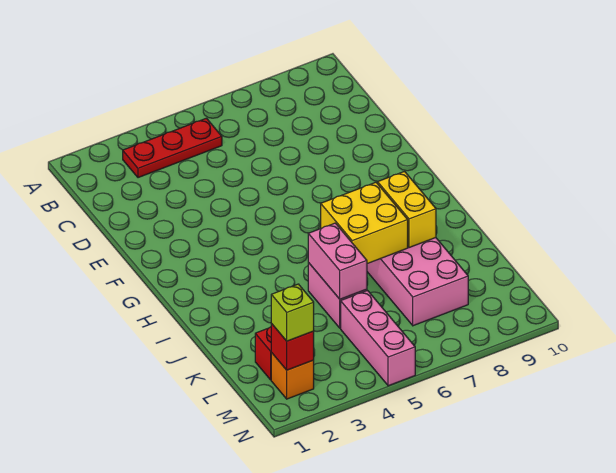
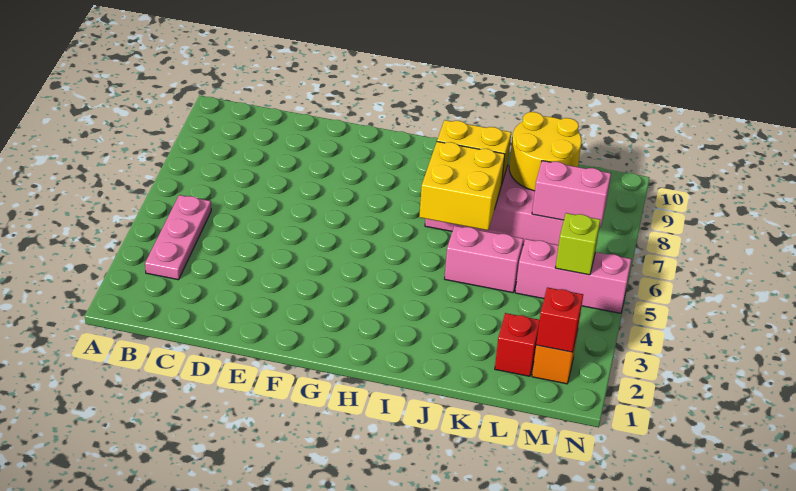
red 1x3 plate [123,118,222,178] -> pink 1x3 plate [145,195,211,280]
pink 1x2 brick [308,223,367,299] -> pink 1x2 brick moved to [532,161,611,227]
none -> yellow 2x2 round brick [509,112,582,191]
lime 1x1 brick [271,284,314,341] -> lime 1x1 brick moved to [555,213,600,275]

